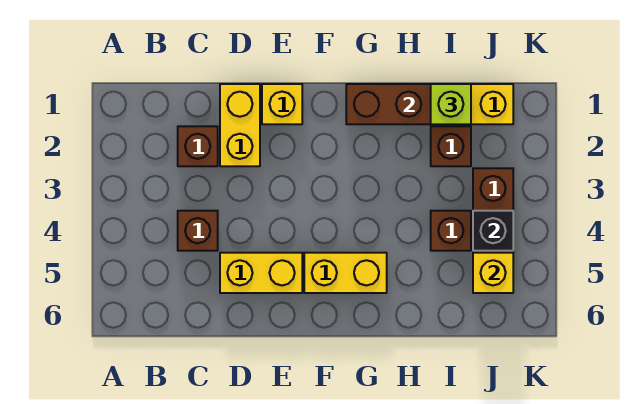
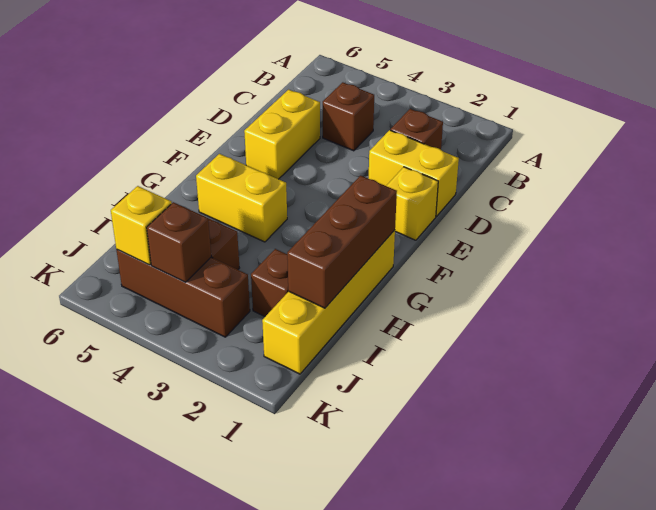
yellow 1x2 brick [304,253,387,293] -> yellow 1x2 brick turned to [196,154,287,242]
lime 1x1 brick [431,84,471,124] -> none
black 1x1 brick [473,211,513,251] -> brown 1x1 brick [147,202,211,282]

